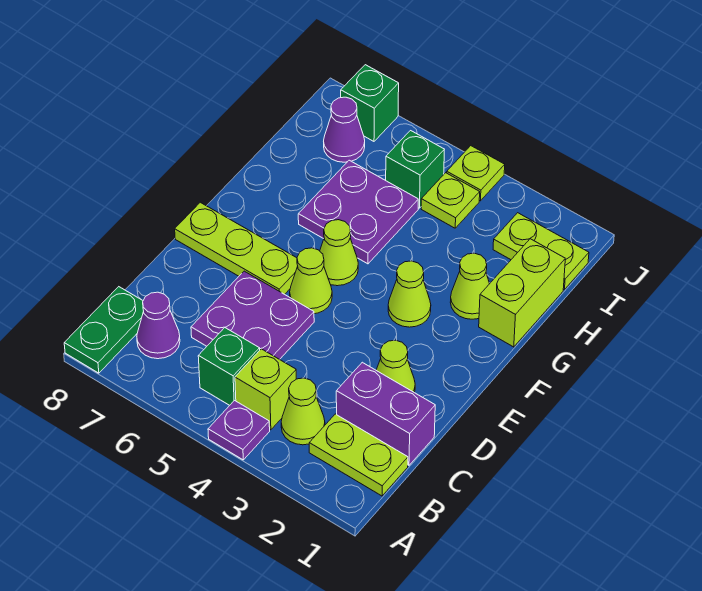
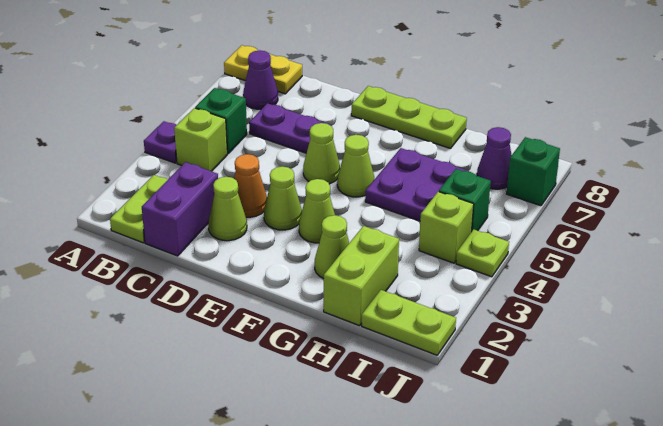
green 1x2 plate [64,287,144,373] -> yellow 1x2 plate [224,45,302,94]
lime 1x1 cone [281,378,325,445] -> lime 1x1 cone moved to [264,166,302,230]
purple 2x2 plate [191,271,314,359] -> purple 1x2 plate [249,103,331,153]
none -> orange 1x1 cone [234,154,267,217]
lime 1x3 plate [175,202,298,294] -> lime 1x3 plate turned to [351,86,467,149]
lime 1x2 brick [479,239,565,347] -> lime 1x2 brick turned to [324,226,399,326]
lime 1x2 plate [493,213,589,290] -> lime 1x2 plate turned to [362,290,456,355]
lime 1x1 plate [421,173,480,228] -> lime 1x1 brick [419,192,474,263]

